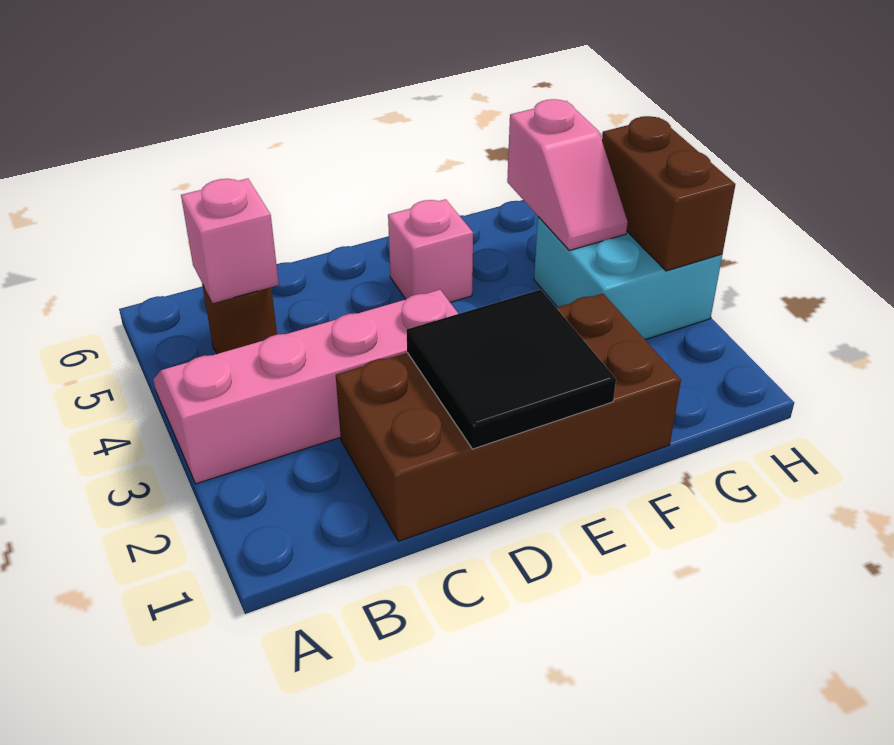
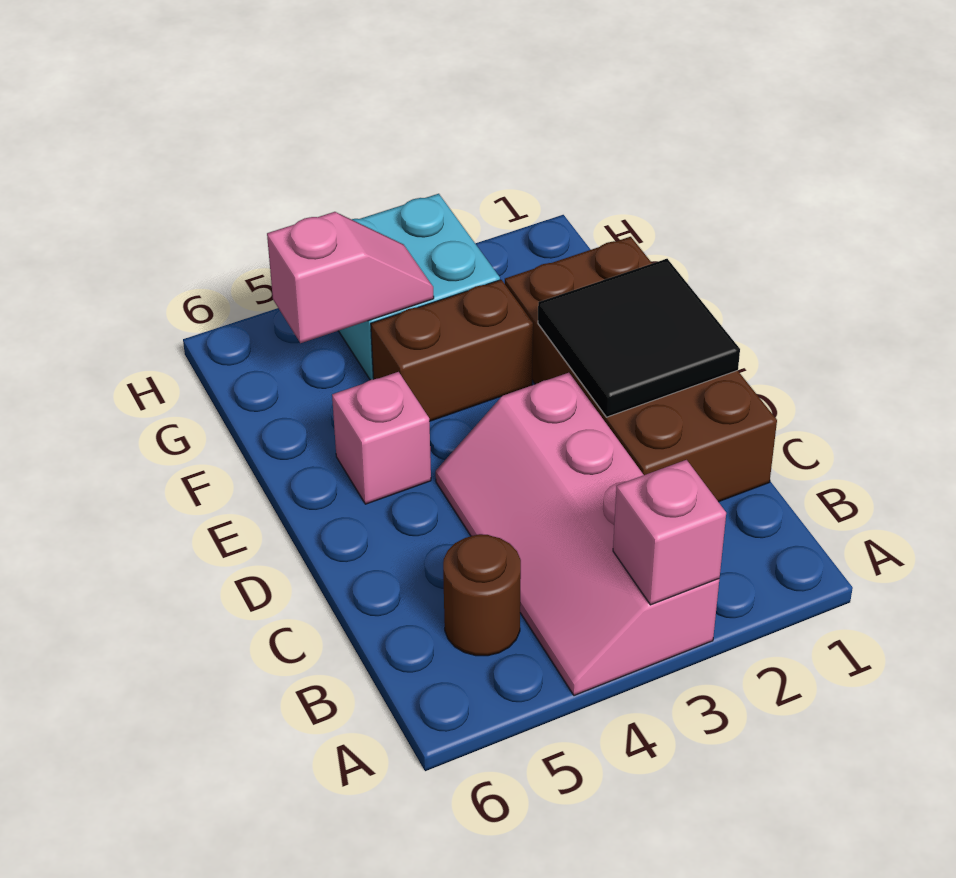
pink 1x1 brick [181,178,279,303] -> pink 1x1 brick moved to [613,460,726,605]
brown 1x2 brick [602,116,735,271] -> brown 1x2 brick moved to [371,280,533,421]

